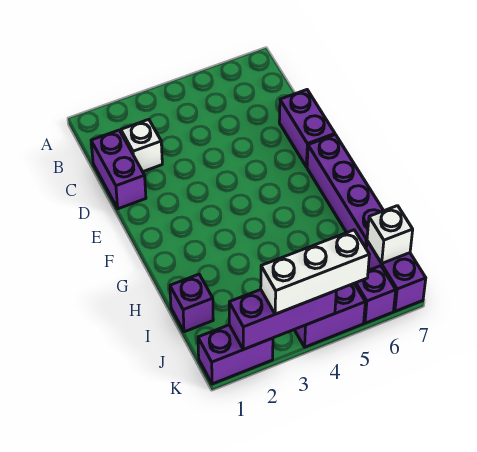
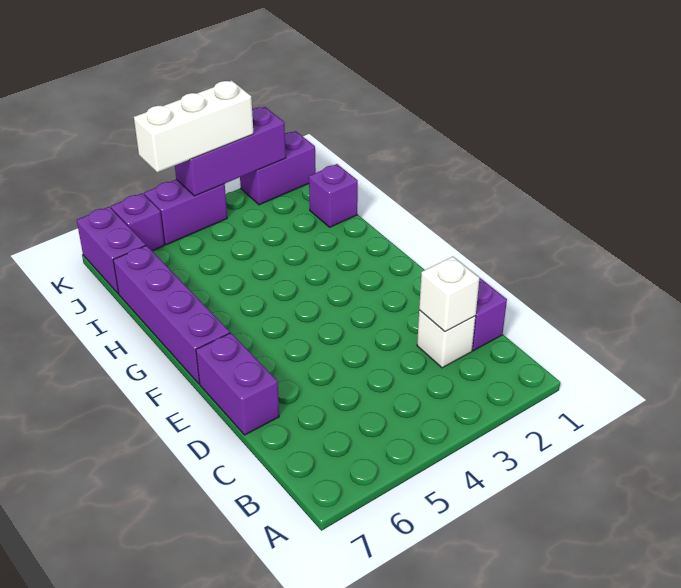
white 1x1 brick [367,206,413,263] -> white 1x1 brick moved to [419,257,479,332]

